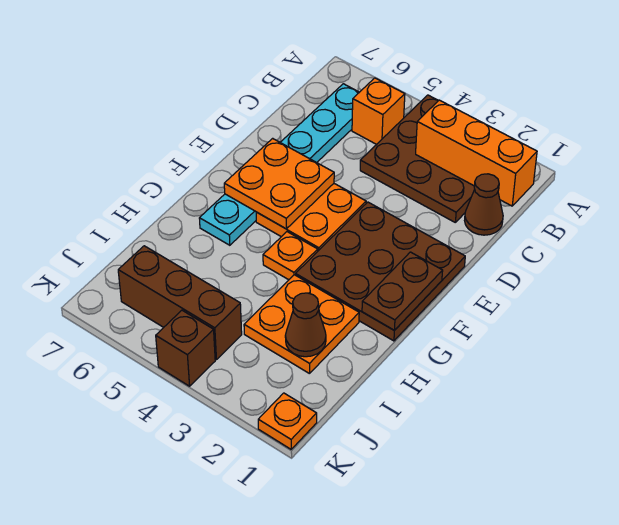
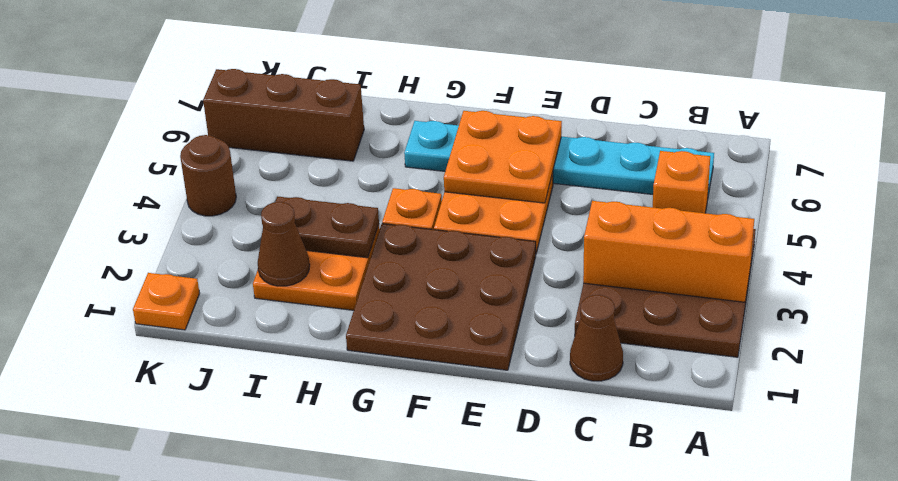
orange 1x3 brick [416,100,537,206] -> orange 1x3 brick turned to [583,201,754,302]
brown 1x2 plate [362,252,443,330] -> brown 1x2 plate moved to [276,197,379,258]
brown 1x3 brick [118,246,242,360] -> brown 1x3 brick turned to [203,69,364,161]
brown 1x1 brick [156,310,215,386] -> brown 1x1 round brick [180,135,236,216]

